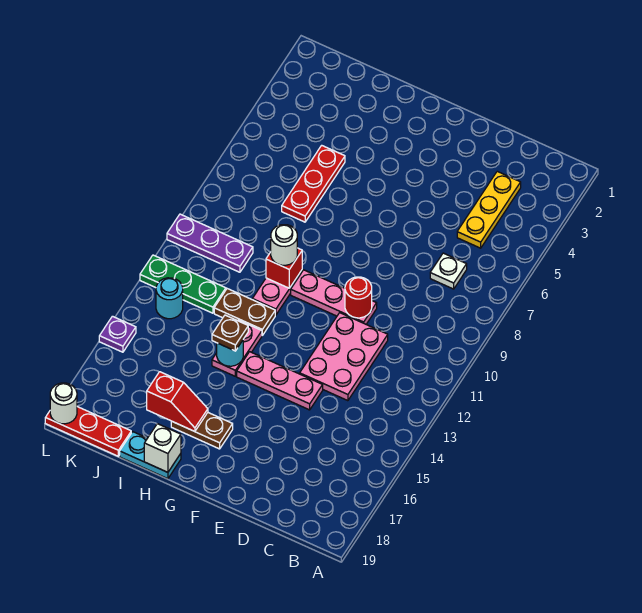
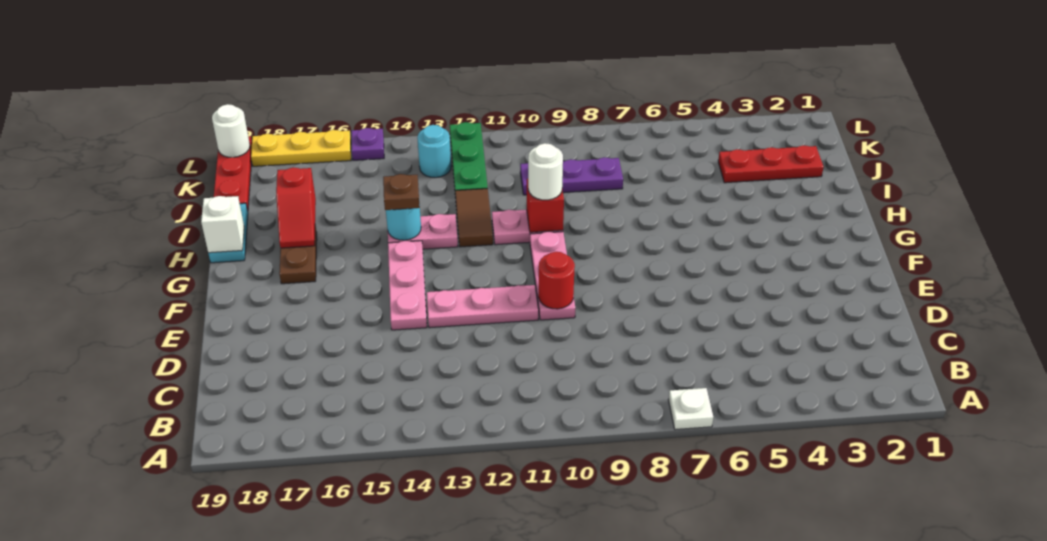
yellow 1x3 plate [457,171,521,248] -> yellow 1x3 plate moved to [251,130,351,166]
white 1x1 plate [430,253,467,289] -> white 1x1 plate moved to [669,388,713,430]
pink 2x3 plate [300,313,388,401] -> pink 1x3 plate [427,285,538,328]
brown 1x2 plate [214,289,275,335] -> brown 1x2 tile [455,189,493,247]
red 1x3 plate [282,145,345,222] -> red 1x3 plate moved to [718,145,824,183]
purple 1x3 plate [167,214,253,272] -> purple 1x3 plate turned to [520,157,623,195]

